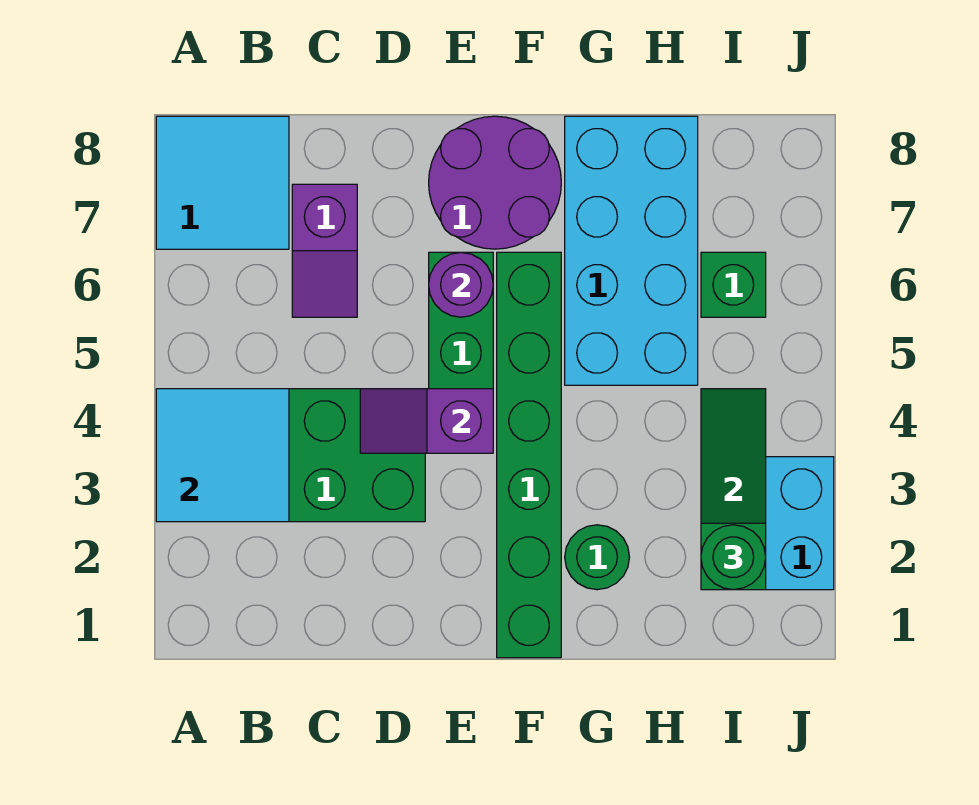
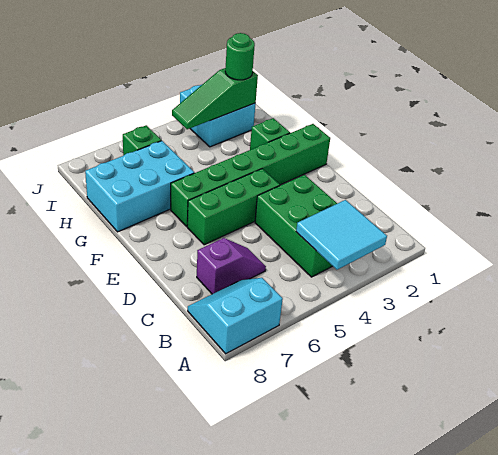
cyan 2x2 tile [156,116,289,249] -> cyan 2x2 slope [188,278,283,354]
purple 1x2 slope [360,389,493,453] -> none
purple 1x1 round brick [429,252,493,317] -> none
purple 2x2 round brick [429,116,561,249] -> none
green 1x1 round brick [565,525,629,590] -> green 1x1 brick [250,118,290,150]
cyan 2x4 brick [565,116,698,385] -> cyan 2x3 brick [85,141,194,232]

